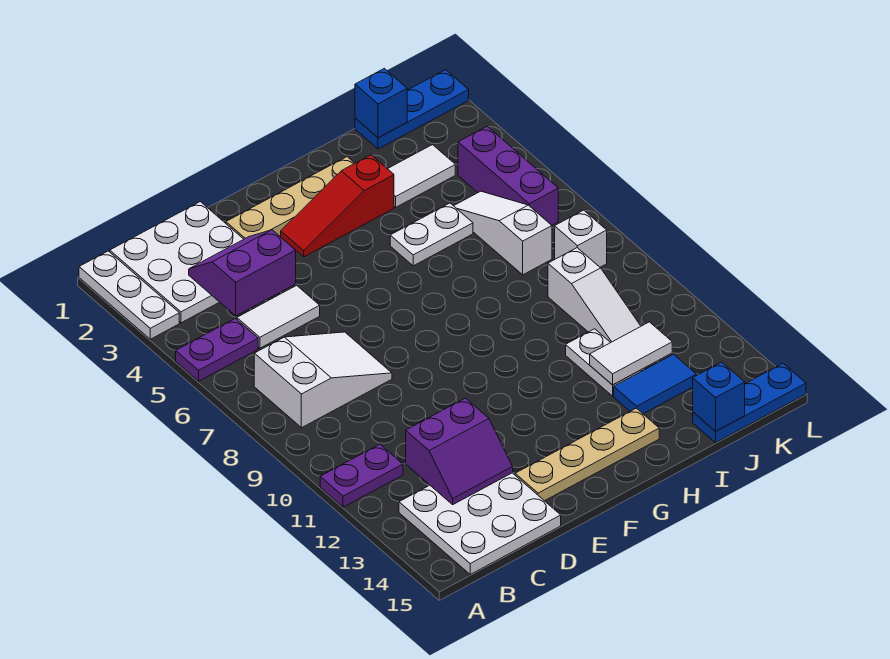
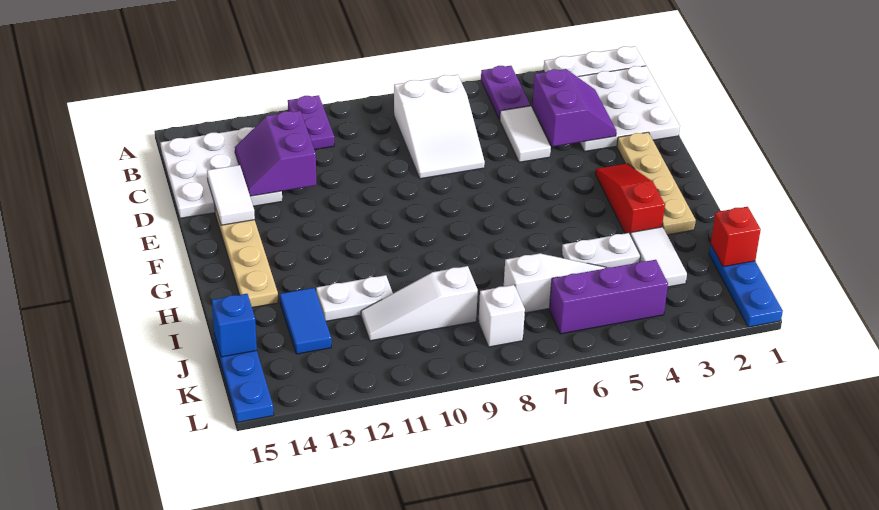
white 1x2 plate [390,203,473,266] -> white 1x2 plate turned to [562,233,640,267]
white 1x2 tile [590,322,672,385] -> white 1x2 tile moved to [207,165,255,225]
blue 1x1 brick [355,69,407,138] -> red 1x1 brick [711,207,761,267]

